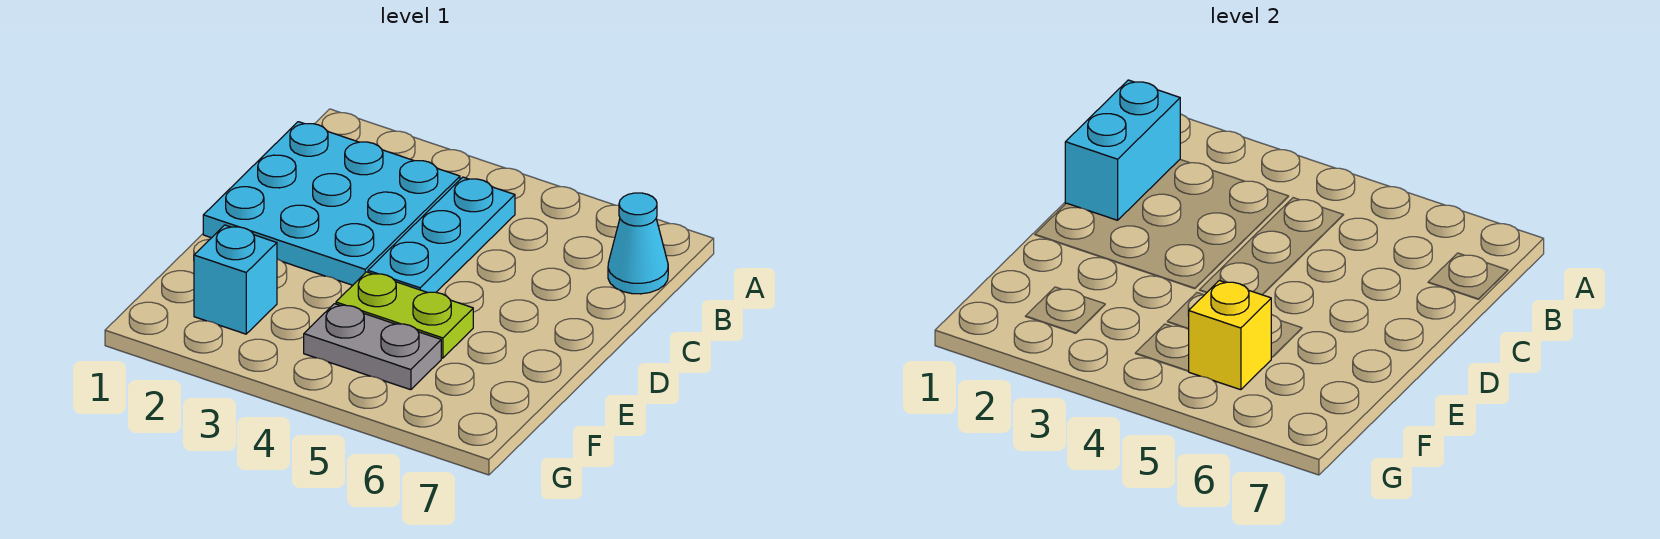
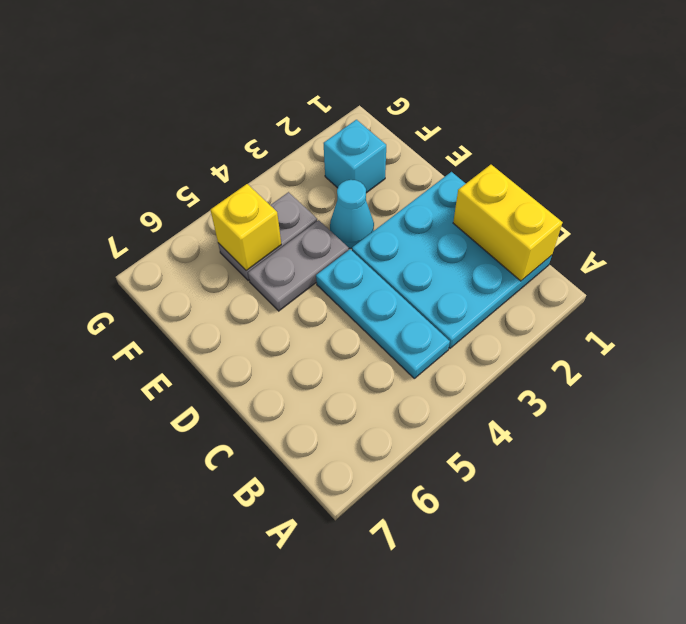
cyan 1x2 brick [1065,80,1180,220] -> yellow 1x2 brick [453,165,563,281]
cyan 1x1 cone [608,193,668,294] -> cyan 1x1 cone moved to [330,180,374,248]
lime 1x2 plate [336,272,473,358] -> grey 1x2 plate [248,220,349,311]

